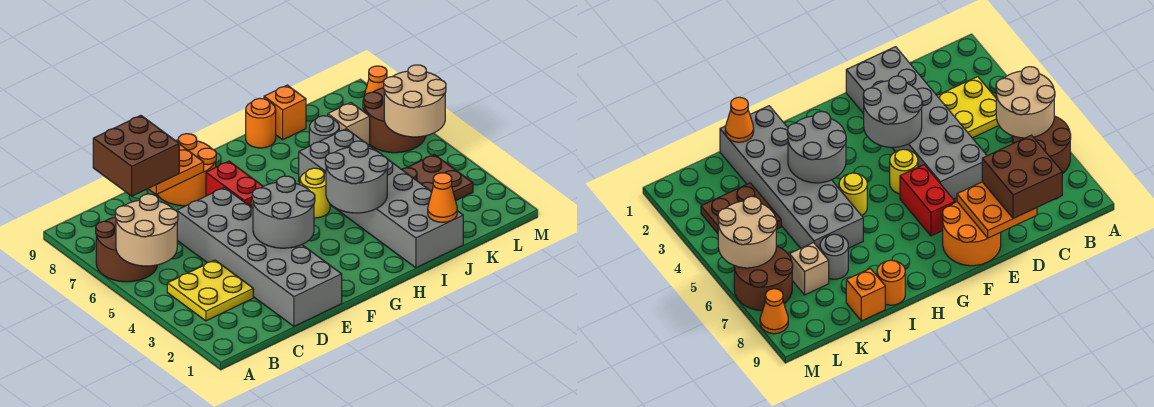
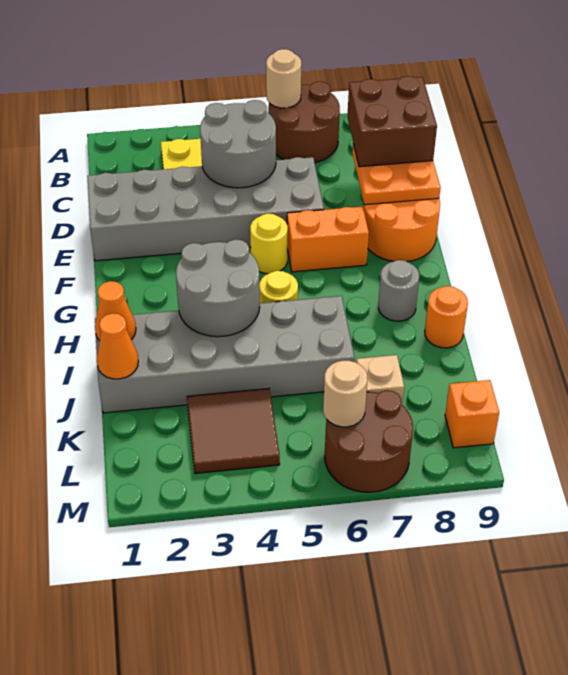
tan 2x2 round brick [115,194,178,266] -> tan 1x1 round brick [266,49,301,108]
grey 2x2 round brick [252,176,315,248] -> grey 2x2 round brick moved to [200,100,276,188]
red 1x2 brick [206,161,263,207] -> orange 1x2 brick [287,207,369,272]
grey 1x1 round brick [309,116,339,146] -> grey 1x1 round brick moved to [378,260,419,321]
orange 1x1 brick [264,85,306,140] -> orange 1x1 brick moved to [445,380,499,448]
brown 2x2 plate [402,154,473,201] -> brown 2x2 tile [187,389,280,473]
tan 2x2 round brick [384,65,446,137] -> tan 1x1 round brick [323,361,367,427]
orange 1x1 cone [363,66,387,111] -> orange 1x1 cone moved to [95,281,136,341]

